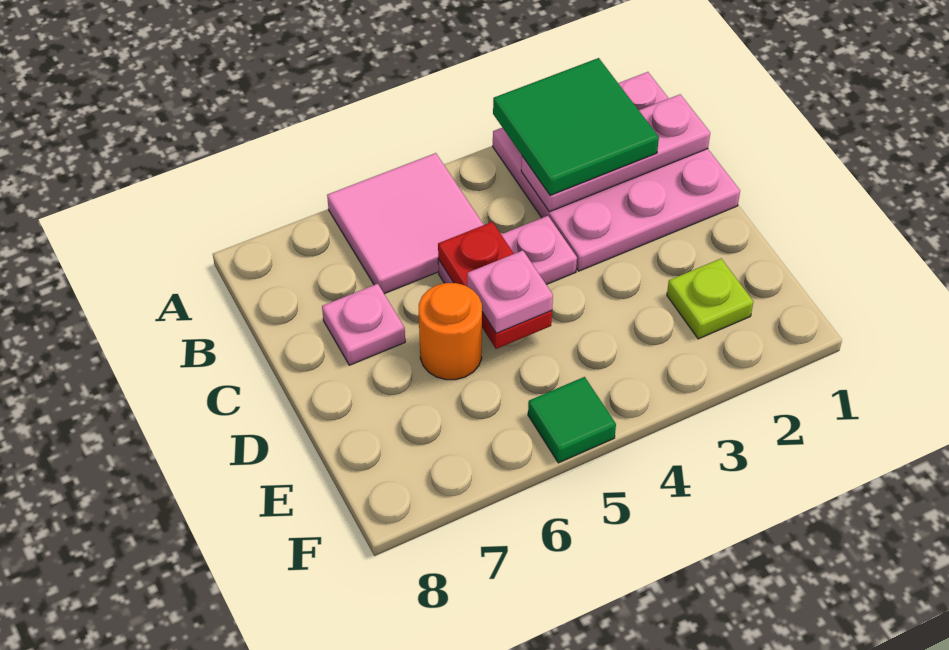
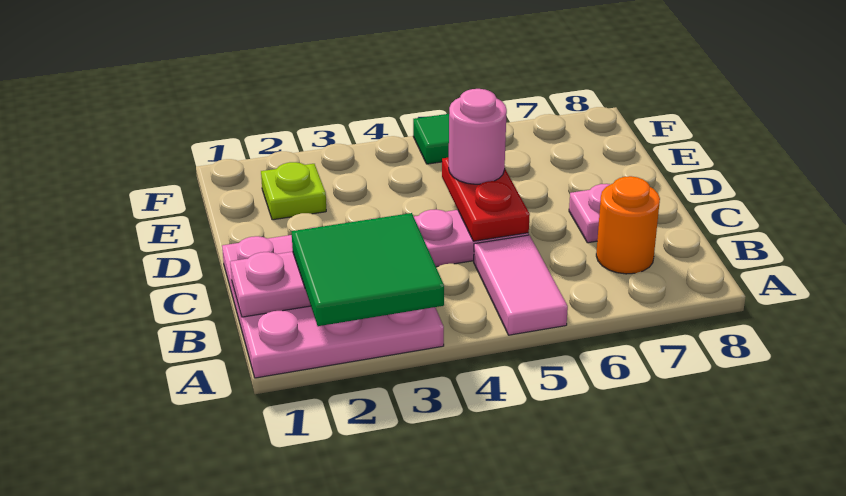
pink 2x2 tile [327,153,484,294] -> pink 1x2 tile [474,235,568,335]
pink 1x1 plate [467,250,553,333] -> pink 1x1 round brick [449,89,507,184]
orange 1x1 round brick [419,283,482,380] -> orange 1x1 round brick moved to [596,176,660,274]

